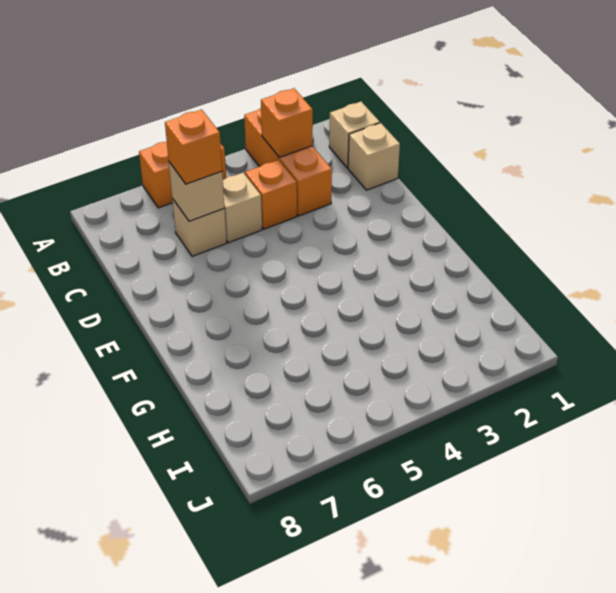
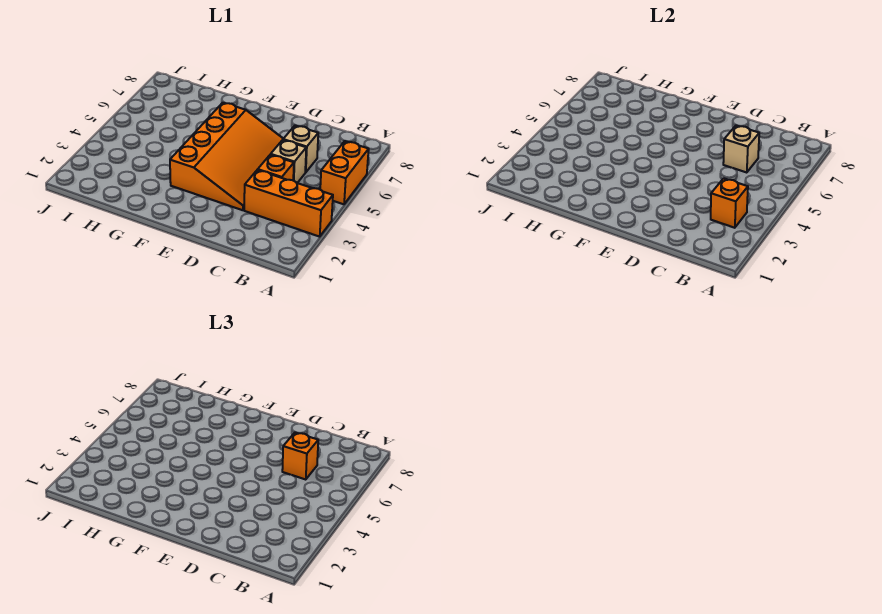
tan 1x1 brick [329,102,380,168] -> none
tan 1x1 brick [348,123,400,190] -> none
none -> orange 3x4 slope [170,103,283,210]

